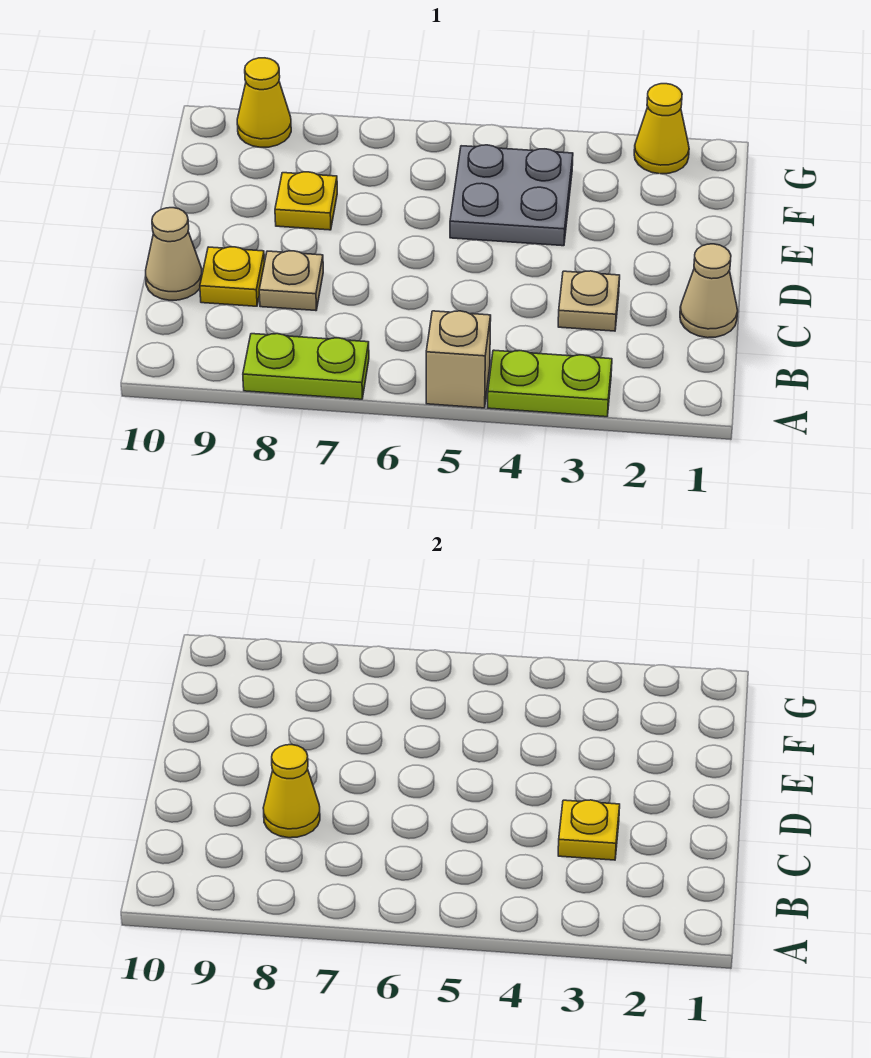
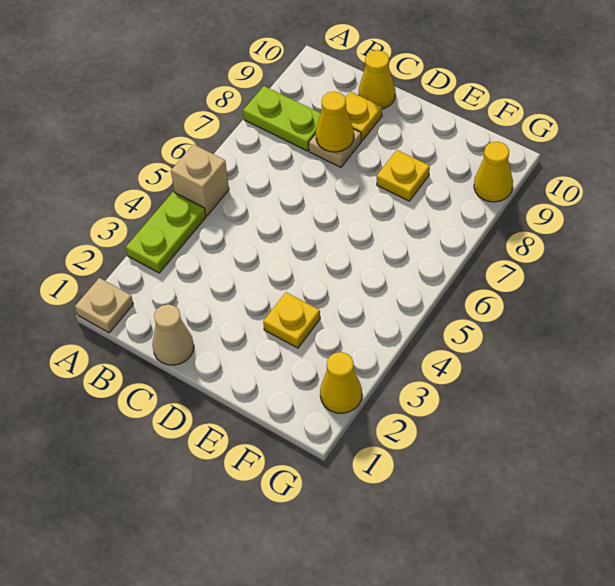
lime 1x2 plate [243,334,369,399] -> lime 1x2 plate turned to [243,86,321,151]
tan 1x1 plate [558,271,620,331] -> tan 1x1 plate moved to [75,278,133,333]
yellow 1x1 plate [558,800,620,860] -> yellow 1x1 plate moved to [263,292,320,348]
tan 1x1 cone [146,208,202,300] -> yellow 1x1 cone [359,50,395,109]
grey 2x2 plate [450,145,573,246] -> none

